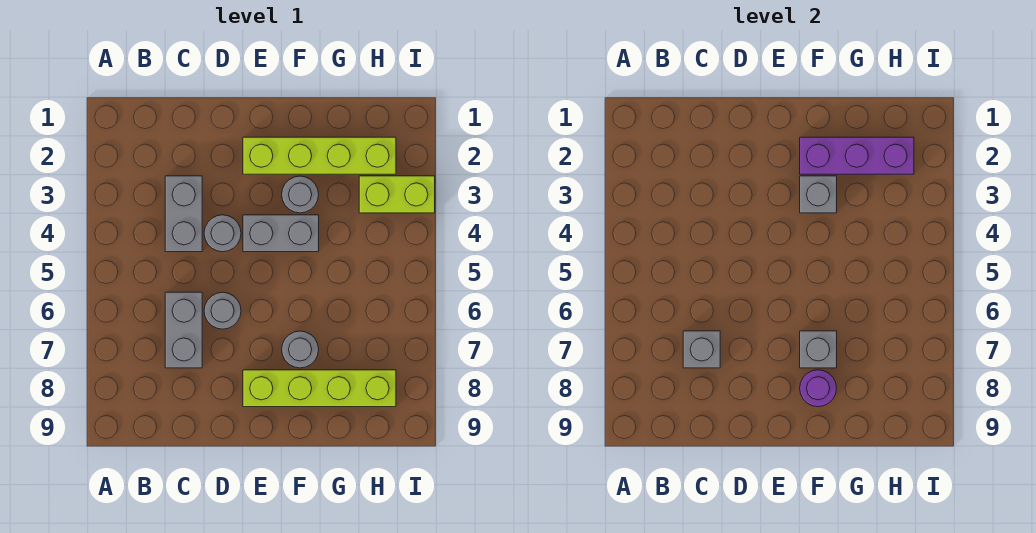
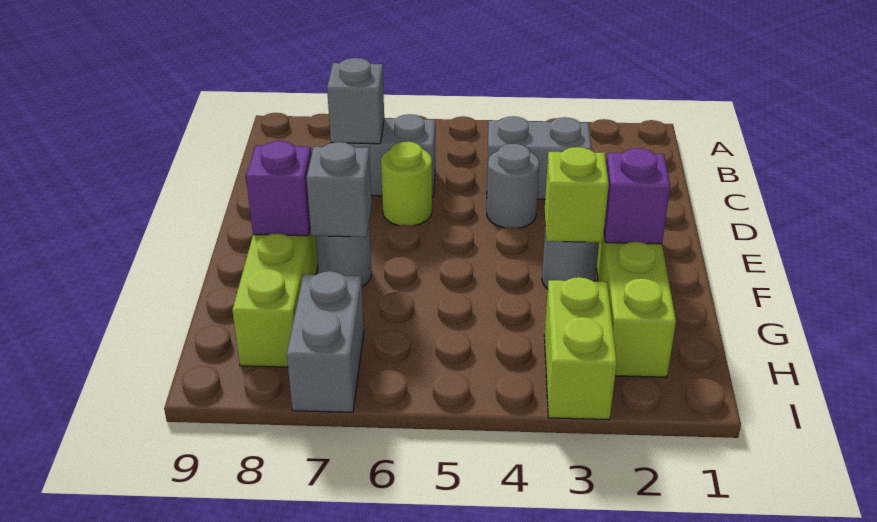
grey 1x1 round brick [204,292,241,329] -> lime 1x1 round brick [381,142,432,226]
grey 1x2 brick [243,215,319,252] -> grey 1x2 brick moved to [287,271,364,412]
purple 1x3 brick [800,137,914,174] -> purple 1x1 brick [604,148,670,244]
grey 1x1 brick [800,176,837,213] -> lime 1x1 brick [545,147,609,243]
purple 1x1 round brick [800,370,837,407] -> purple 1x1 brick [246,141,311,236]

